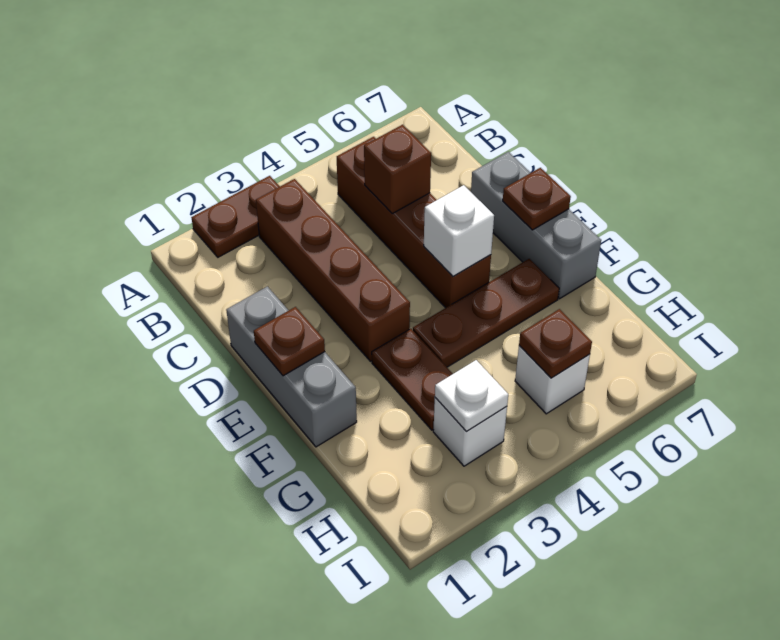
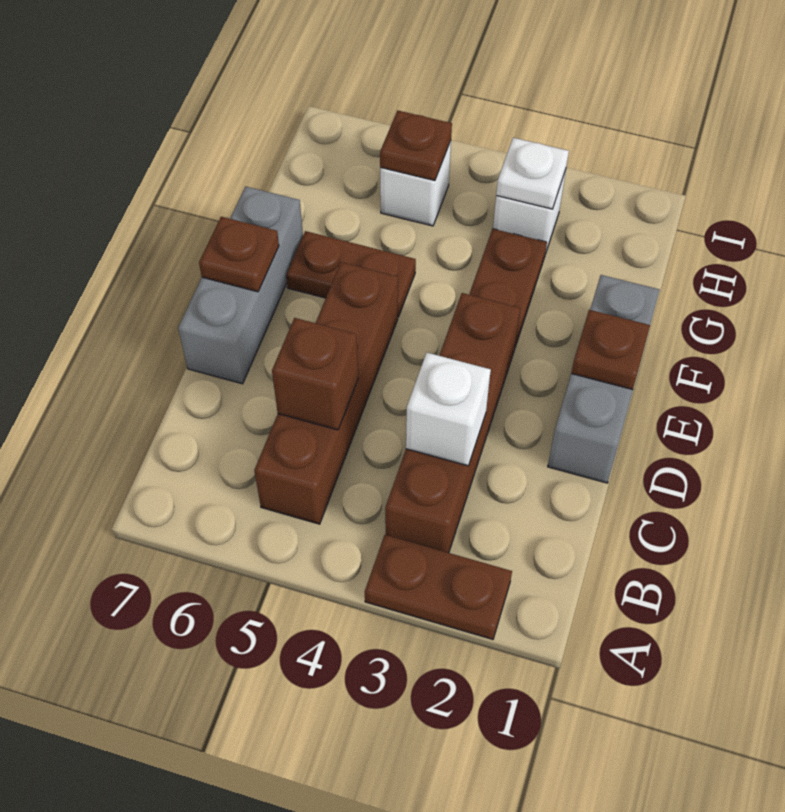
white 1x1 brick [424,185,494,276] -> white 1x1 brick moved to [406,353,491,466]
brown 1x3 plate [413,259,559,367] -> brown 1x2 plate [286,231,416,317]

